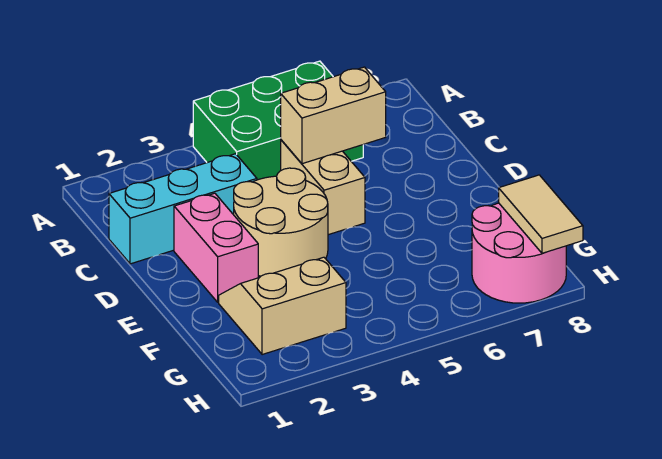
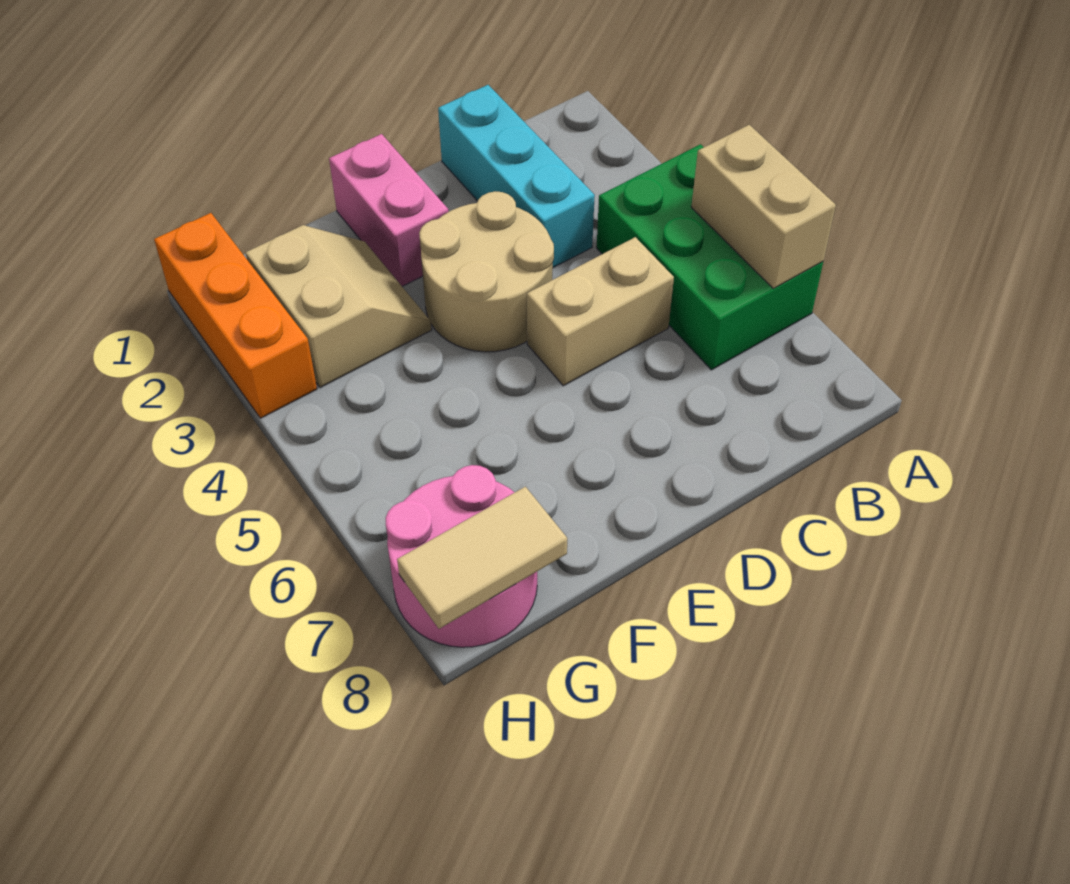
tan 1x2 brick [281,67,386,164] -> tan 1x2 brick moved to [691,125,836,288]
pink 1x2 brick [174,193,258,302] -> pink 1x2 brick turned to [329,134,449,286]
none -> orange 1x3 brick [154,213,317,418]

